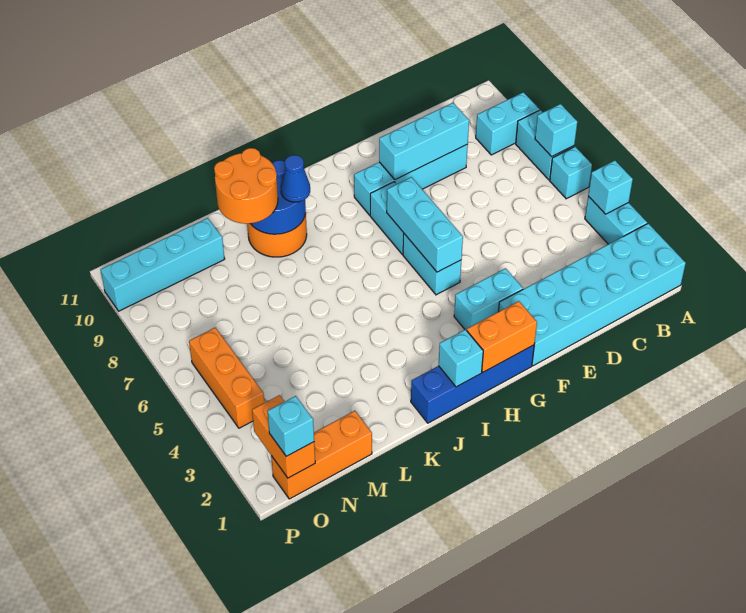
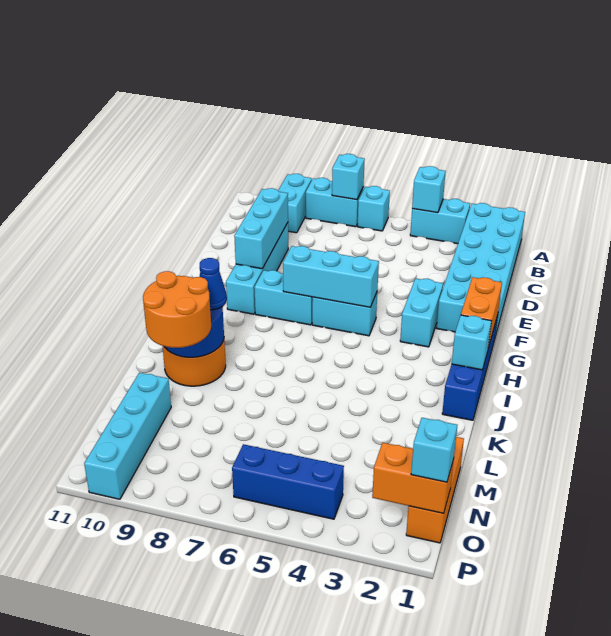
orange 1x3 brick [189,328,264,428] -> blue 1x3 brick [232,444,344,519]

